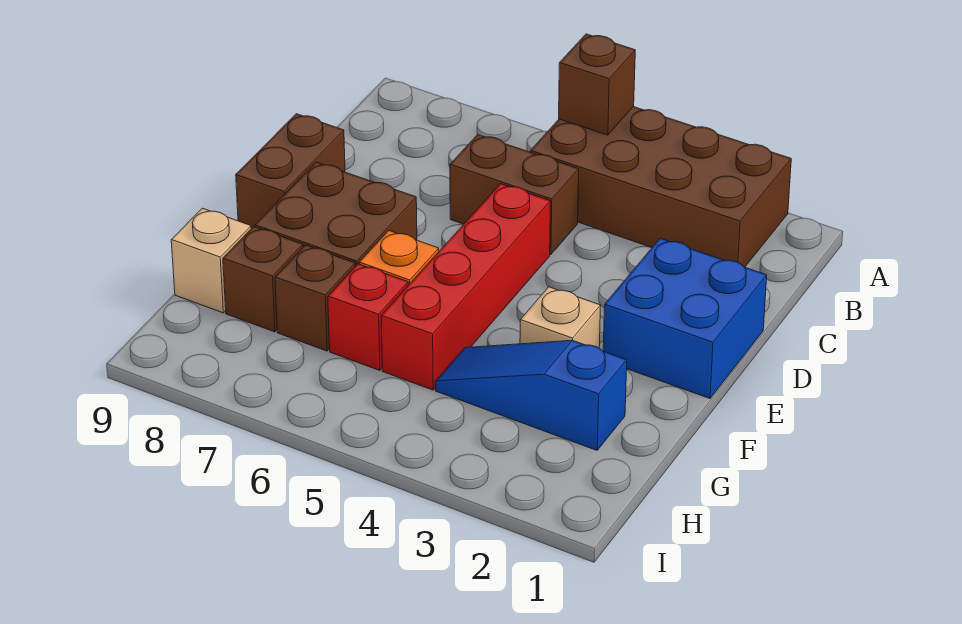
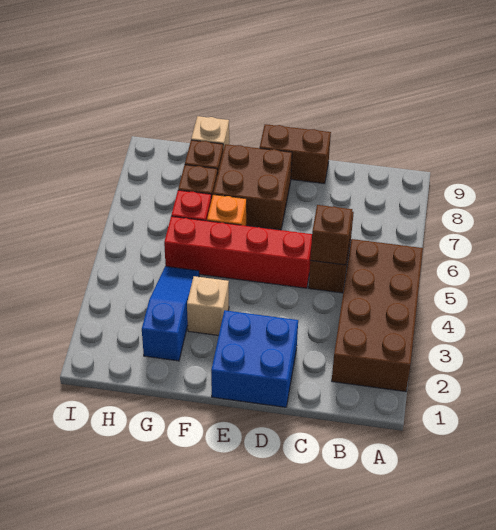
brown 1x1 brick [559,34,635,135] -> brown 1x1 brick moved to [311,205,352,265]

